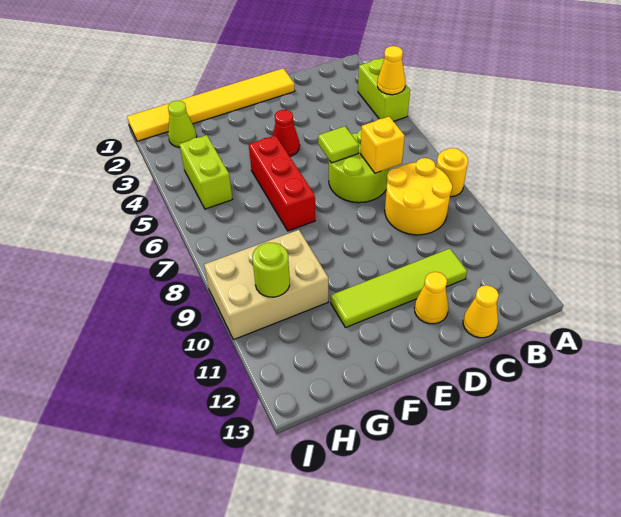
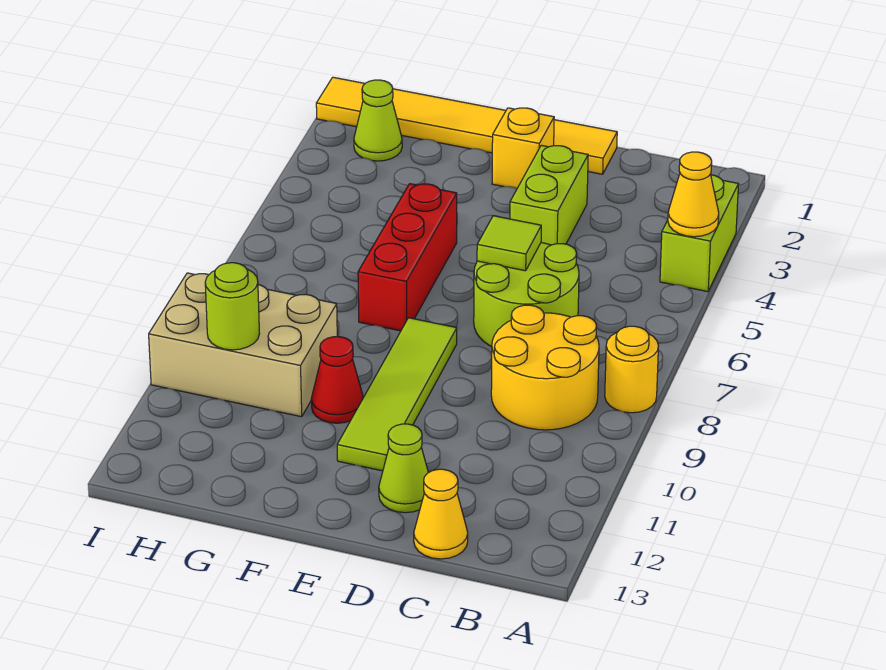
yellow 1x1 brick [361,117,405,173] -> yellow 1x1 brick moved to [492,108,554,188]
lime 1x4 tile [331,249,467,328] -> lime 1x4 tile turned to [337,318,457,471]
yellow 1x1 cone [414,272,449,324] -> lime 1x1 cone [379,424,428,513]
red 1x1 cone [273,110,300,156] -> red 1x1 cone moved to [311,337,363,423]
lime 1x2 brick [179,135,232,209] -> lime 1x2 brick moved to [510,145,588,245]

